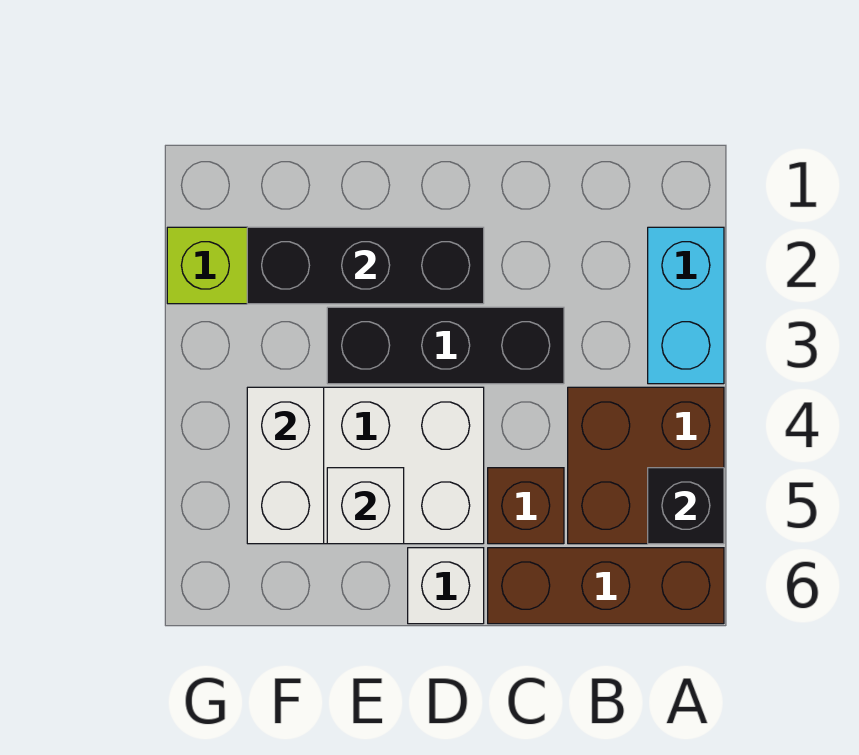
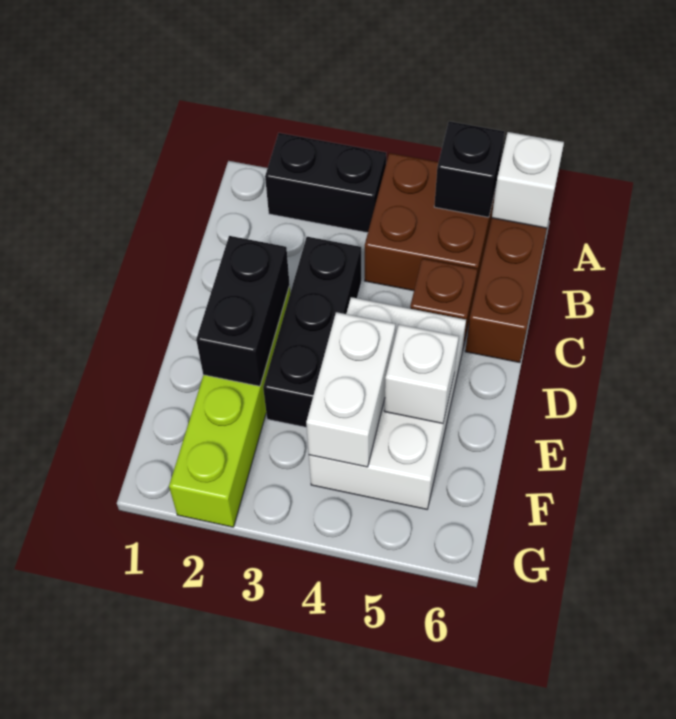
cyan 1x2 brick [648,227,724,384] -> black 1x2 brick [265,133,386,233]
black 1x3 brick [247,227,484,304] -> black 1x2 brick [196,236,290,386]
white 1x1 brick [408,548,484,624] -> white 1x1 brick moved to [492,132,564,228]
white 1x2 brick [247,387,324,544] -> white 1x2 brick turned to [306,312,395,467]

